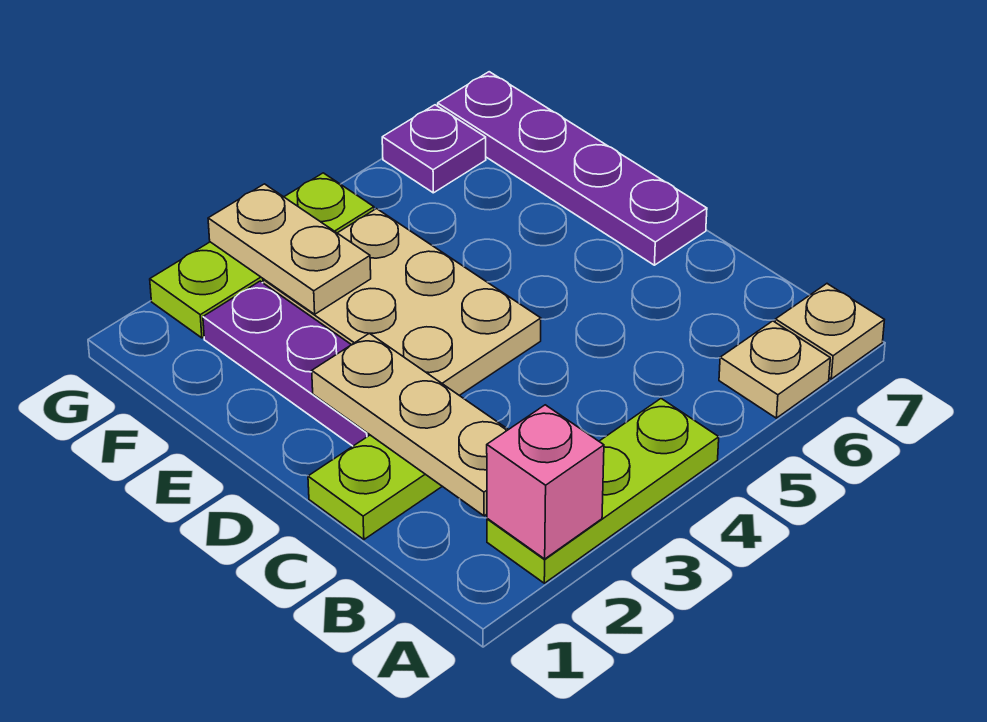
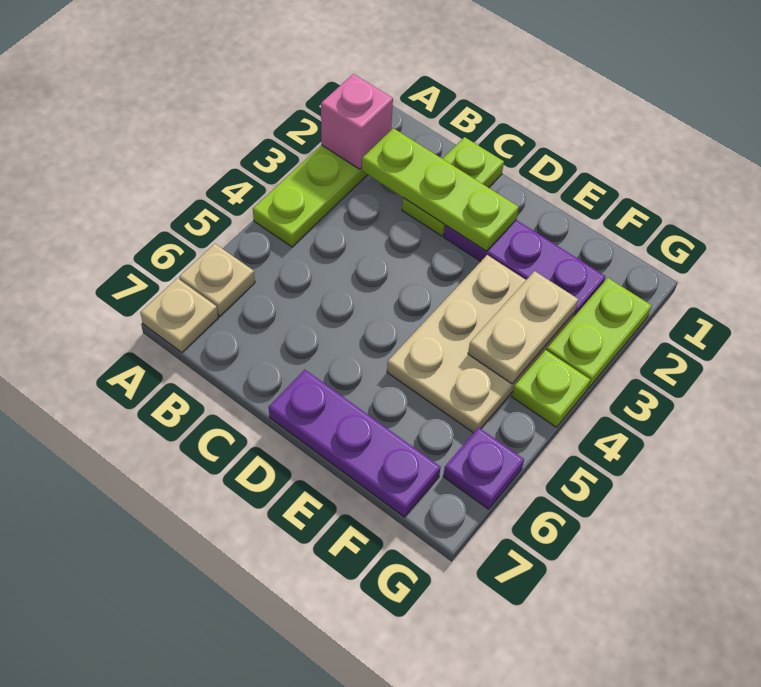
tan 1x3 plate [312,333,508,516] -> lime 1x3 plate [362,128,519,251]
tan 2x3 plate [263,209,541,395] -> tan 2x3 plate turned to [387,255,575,433]
purple 1x4 plate [438,72,707,265] -> purple 1x3 plate [269,370,441,517]
tan 1x2 plate [208,184,371,314] -> tan 1x2 plate turned to [468,271,578,384]

